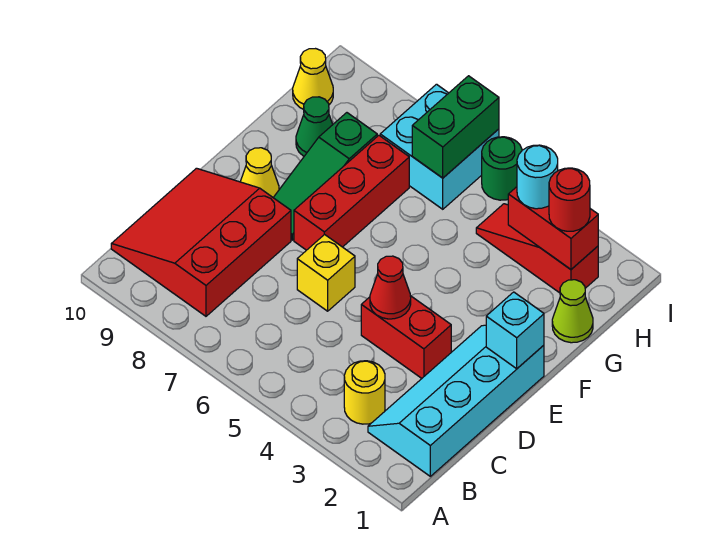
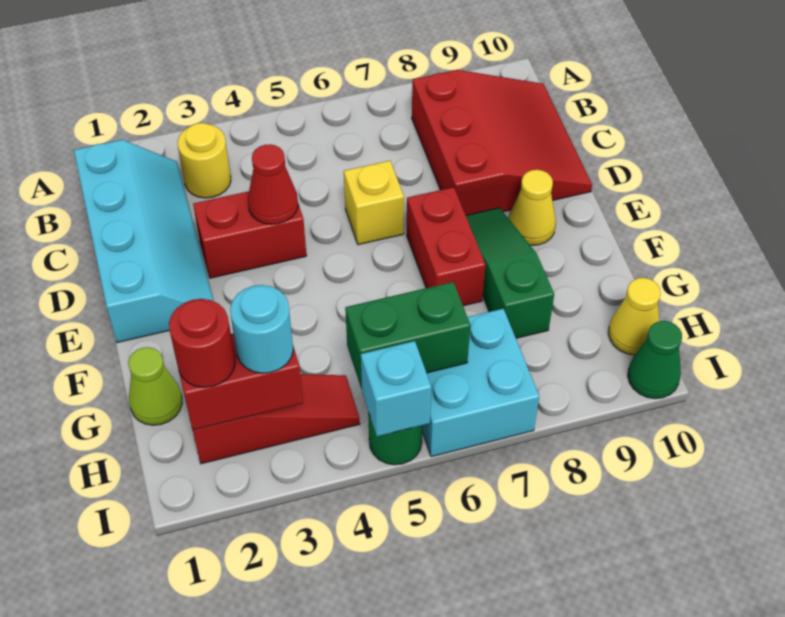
cyan 1x1 brick [486,292,544,369] -> cyan 1x1 brick moved to [361,341,431,436]
red 1x3 brick [294,135,409,250] -> red 1x2 brick [407,187,486,306]
green 1x1 cone [296,97,333,156] -> green 1x1 cone moved to [628,321,682,399]
green 1x2 brick [412,76,499,178] -> green 1x2 brick turned to [345,282,470,389]

